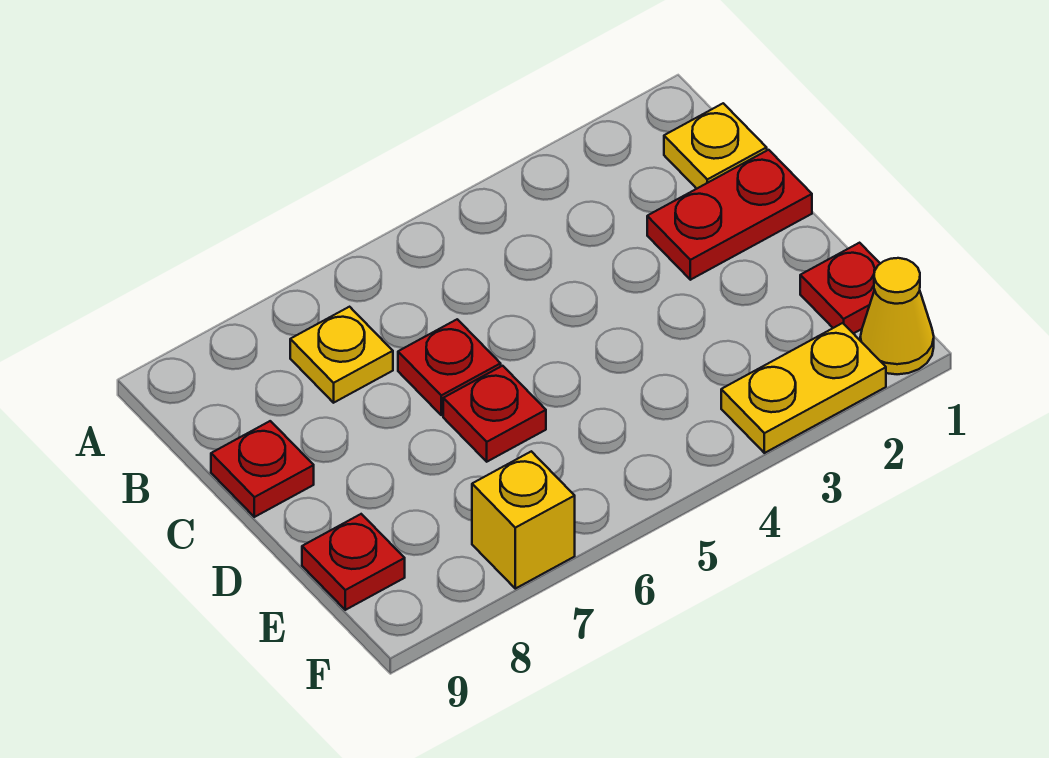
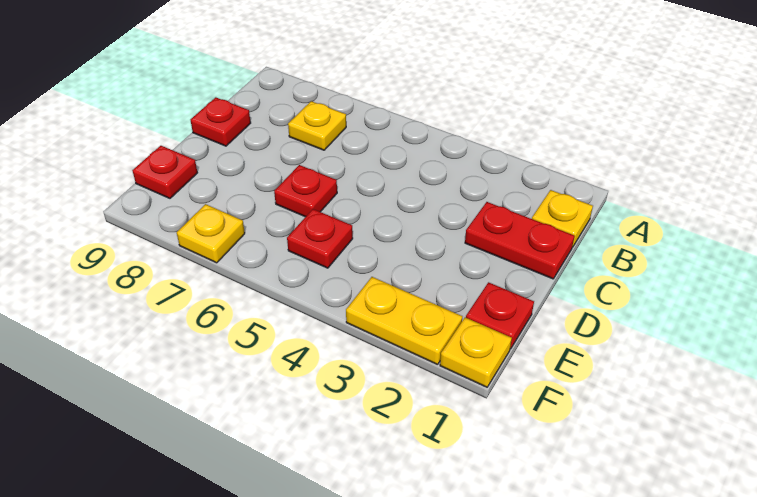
red 1x1 plate [398,319,501,415] -> red 1x1 plate moved to [287,209,353,268]
yellow 1x1 cone [860,258,934,374] -> yellow 1x1 plate [440,317,512,387]
yellow 1x1 brick [472,451,575,589] -> yellow 1x1 plate [177,204,245,263]

